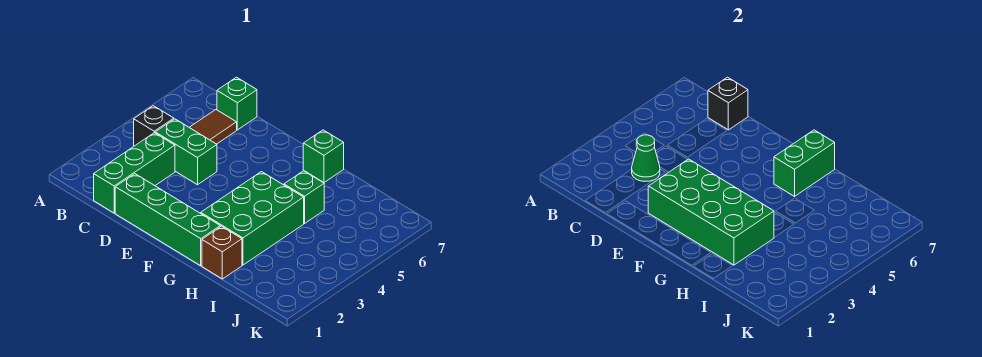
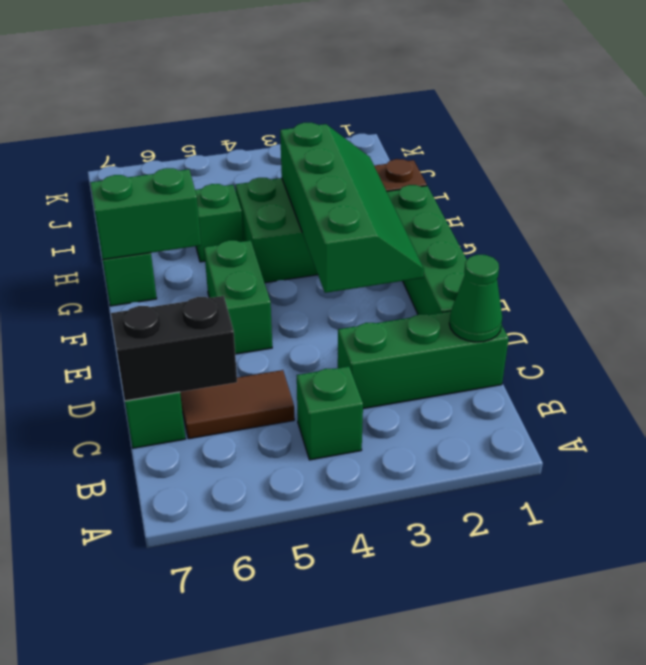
black 1x1 brick [134,106,174,146] -> green 1x1 brick [297,366,363,460]
green 1x1 cone [632,135,660,181] -> green 1x1 cone moved to [449,255,502,342]
green 1x2 brick [155,119,217,185] -> green 1x2 brick moved to [204,240,272,354]
black 1x1 brick [708,77,748,130] -> black 1x2 brick [111,296,237,401]
green 2x4 brick [648,159,774,265] -> green 2x4 slope [280,123,424,293]

